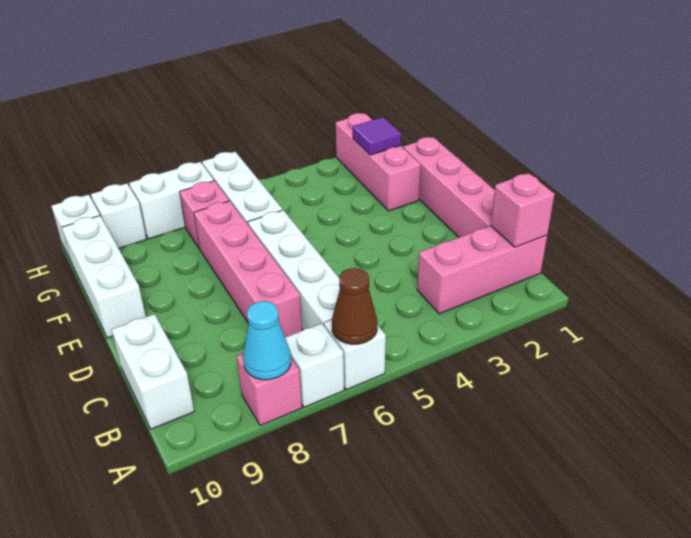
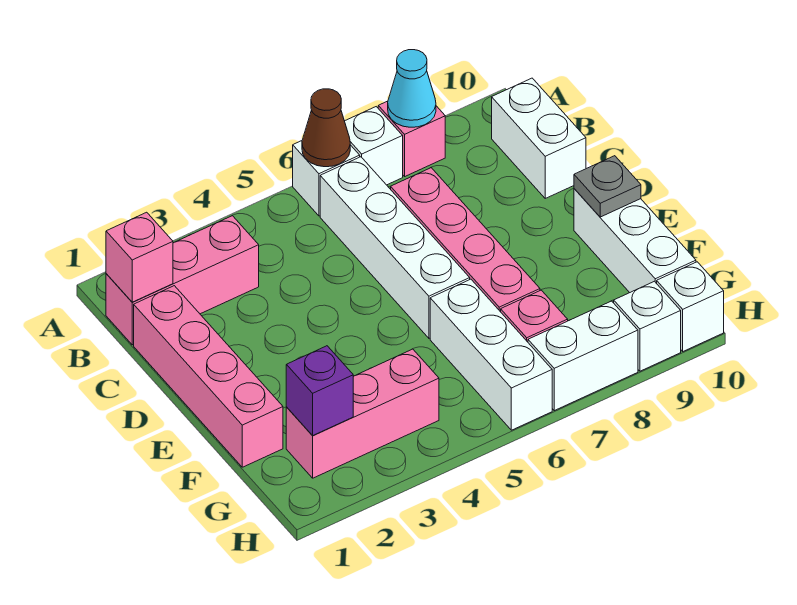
none -> grey 1x1 plate [574,156,641,217]
pink 1x3 brick [336,113,421,211] -> pink 1x3 brick turned to [286,349,439,478]
purple 1x1 tile [353,117,401,155] -> purple 1x1 brick [286,346,353,436]

